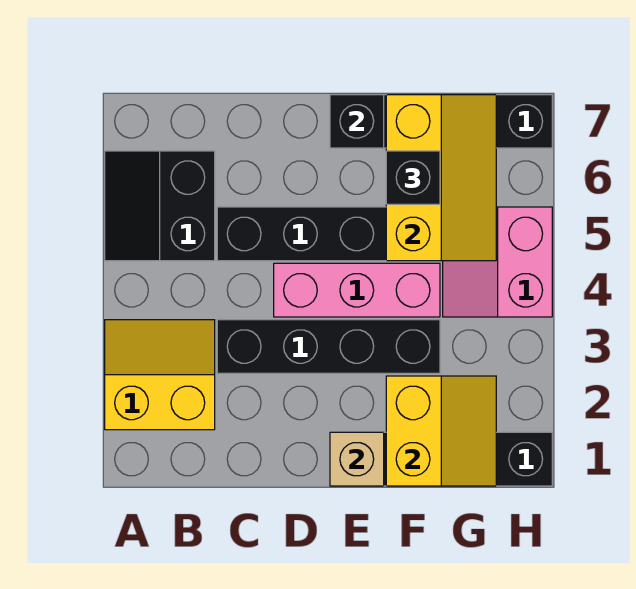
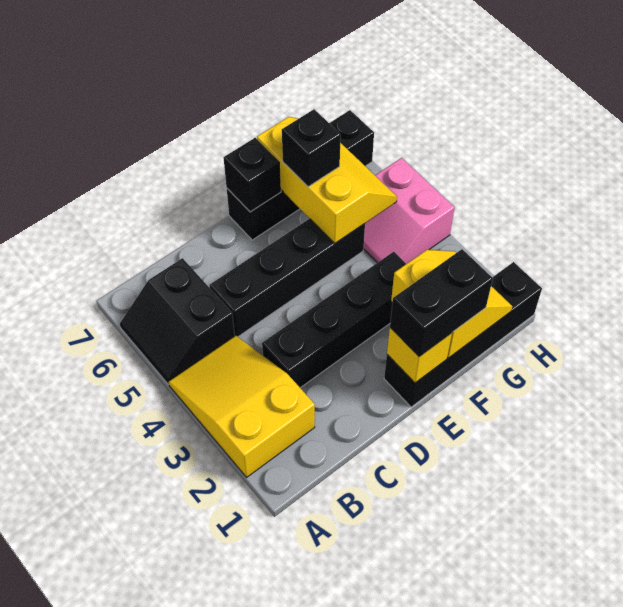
yellow 2x2 slope [105,320,215,430] -> yellow 2x3 slope [169,336,315,477]
pink 1x3 brick [274,263,440,317] -> none
tan 1x1 brick [330,432,384,486] -> yellow 1x1 brick [387,328,452,383]
none -> black 1x2 brick [390,249,493,357]

